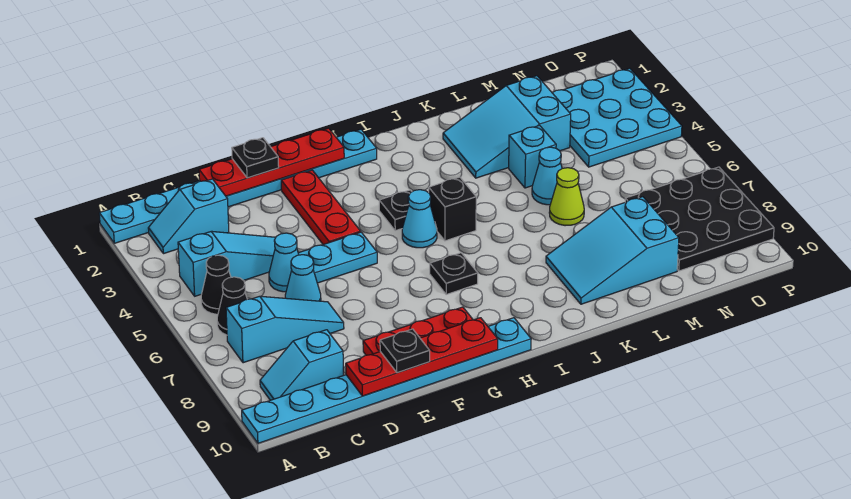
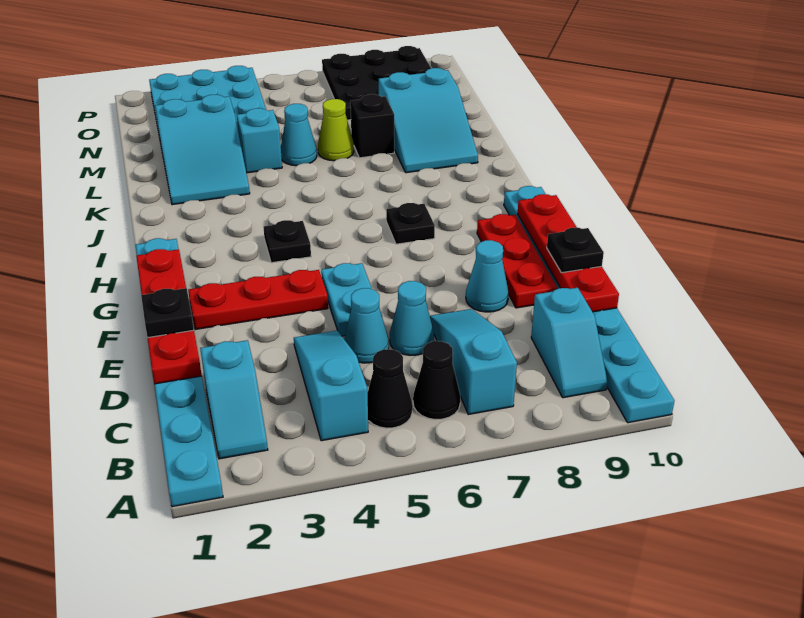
cyan 1x1 cone [402,190,437,248] -> cyan 1x1 cone moved to [466,240,509,312]
black 1x1 brick [429,177,476,241] -> black 1x1 brick moved to [350,94,394,158]

